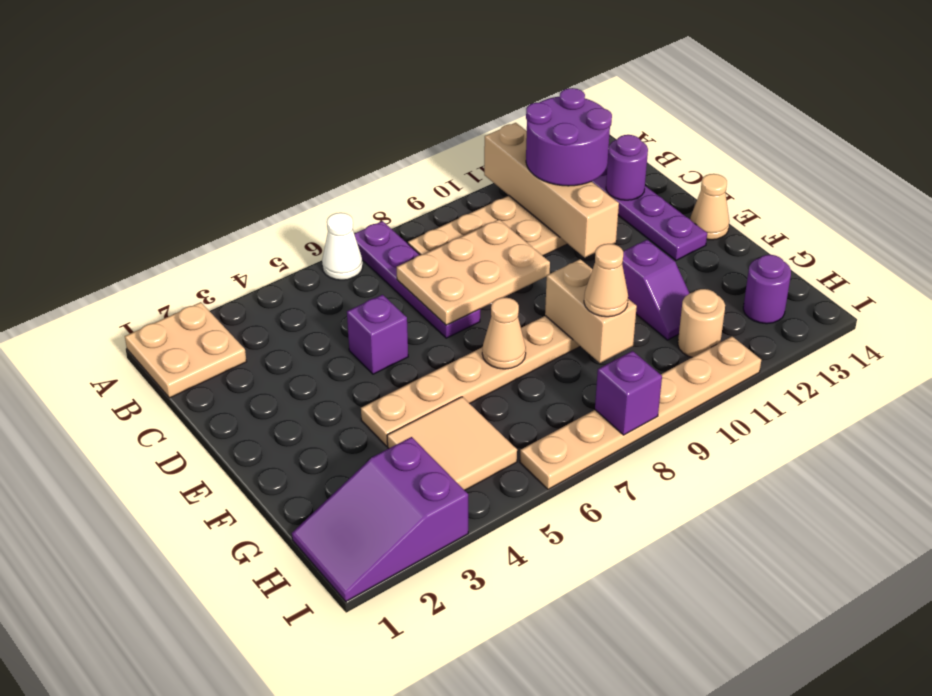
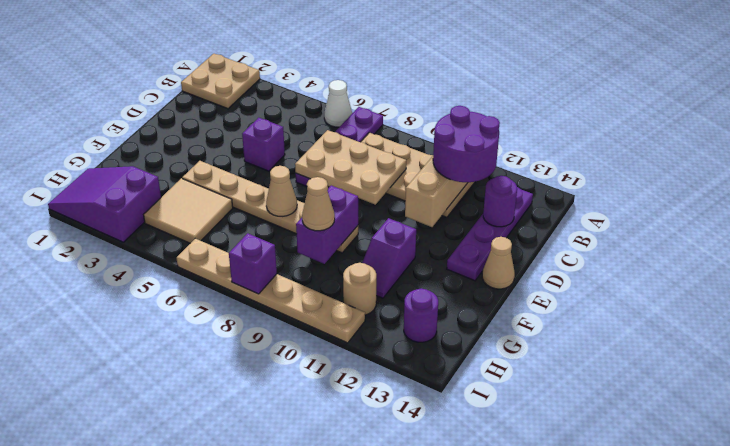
tan 1x2 brick [545,259,637,363] -> purple 1x2 brick [296,186,358,264]

